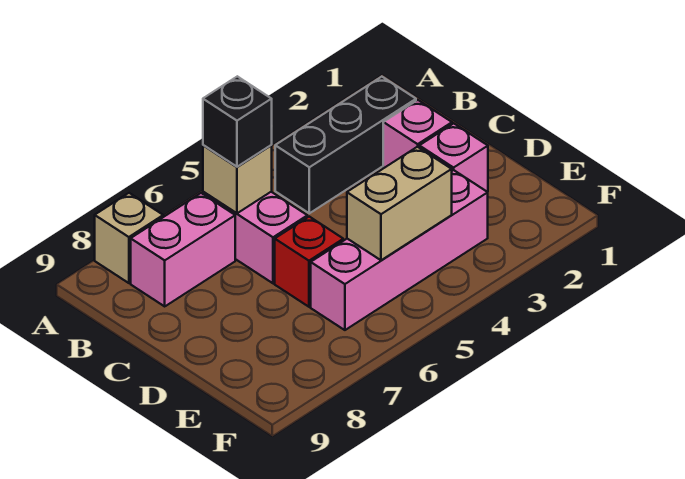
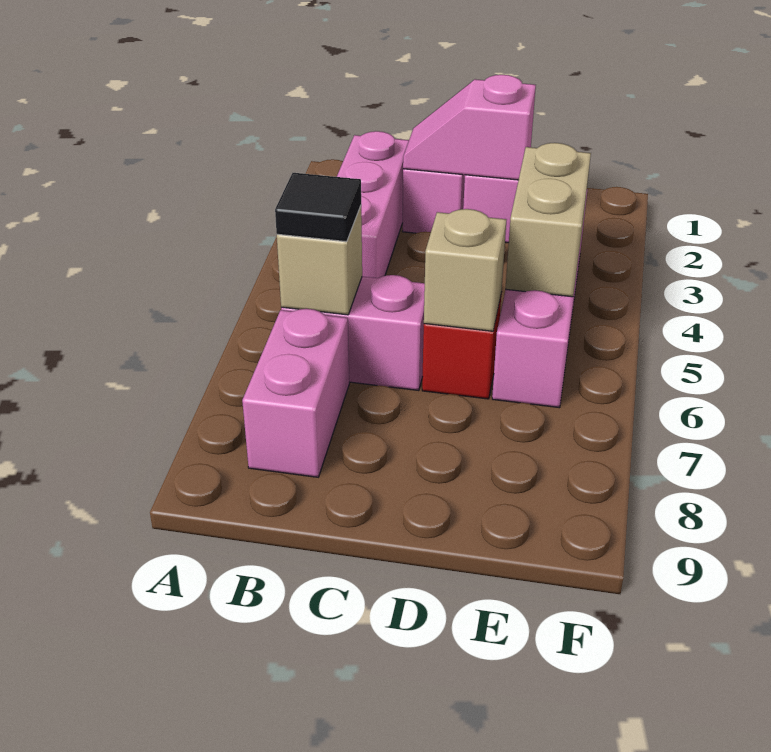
tan 1x1 brick [95,193,163,283] -> tan 1x1 brick moved to [424,209,506,331]
black 1x3 brick [275,77,416,213] -> pink 1x3 brick [337,131,409,278]
black 1x1 brick [203,76,272,167] -> black 1x1 tile [275,173,361,242]
none -> pink 1x2 slope [403,75,536,180]

